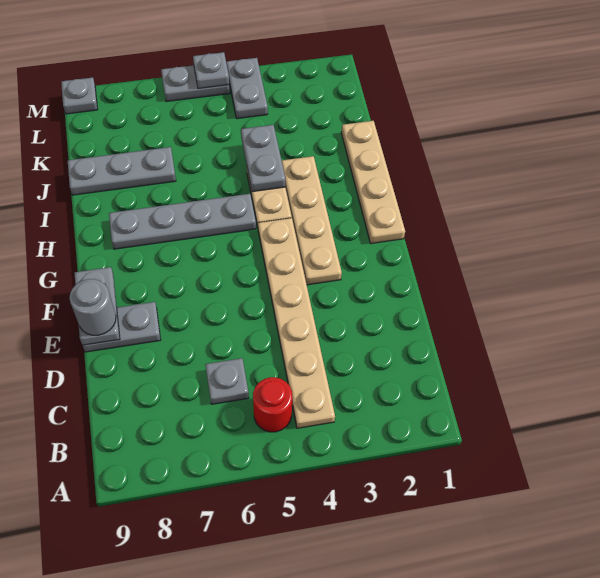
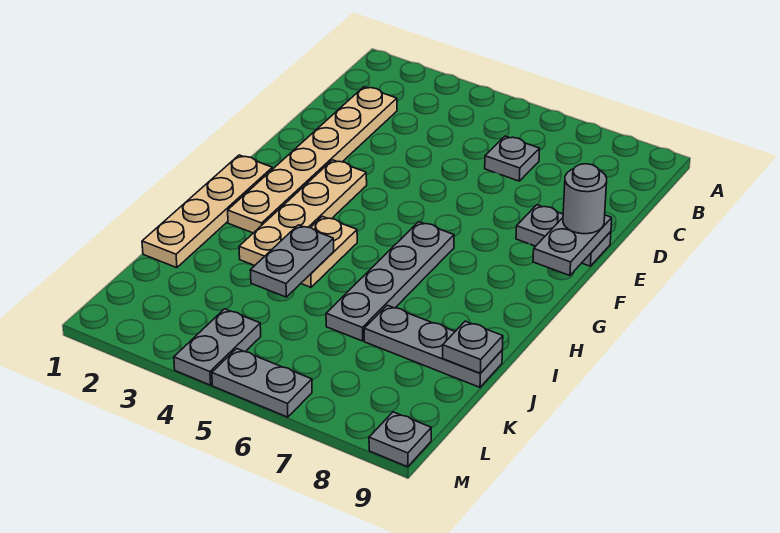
tan 1x6 plate [258,218,335,428] -> tan 1x6 plate moved to [228,87,397,233]
red 1x1 round brick [253,377,293,432] -> none
grey 1x4 plate [109,194,256,249] -> grey 1x4 plate turned to [326,222,454,341]
grey 1x1 plate [193,52,229,89] -> grey 1x1 plate moved to [443,321,503,373]

